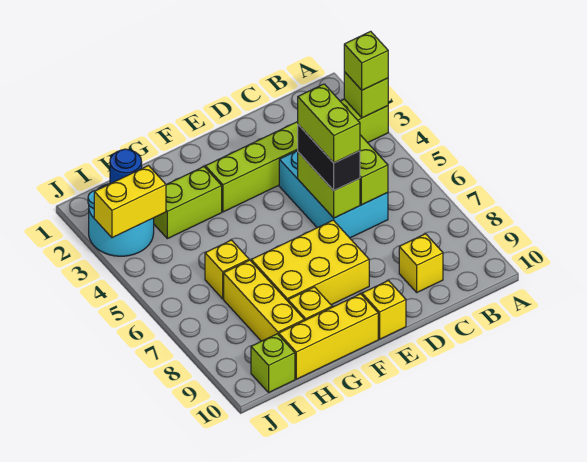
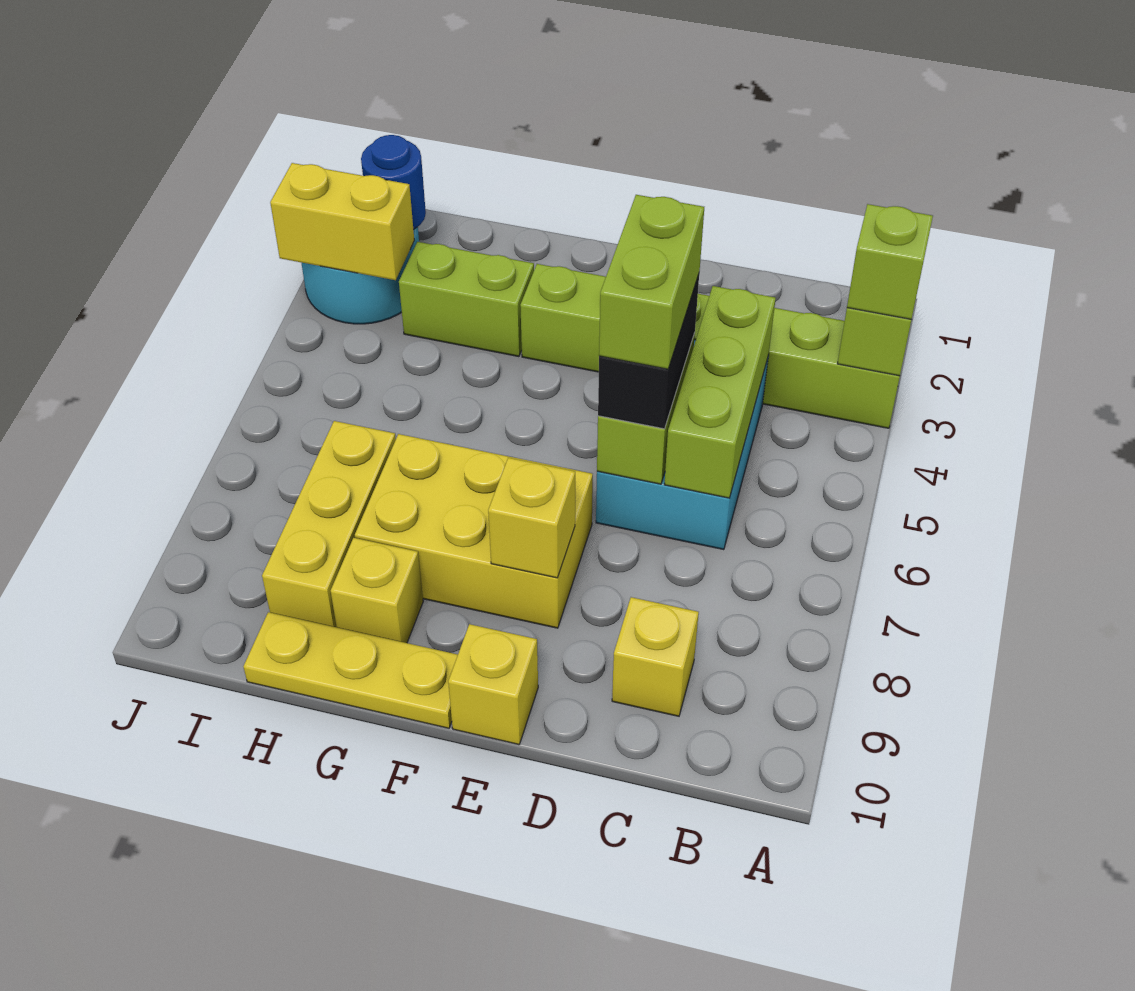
yellow 1x3 brick [279,294,378,379] -> yellow 1x3 plate [243,612,458,728]
yellow 1x1 brick [205,240,249,299] -> yellow 1x1 brick moved to [488,458,575,578]
lime 1x1 brick [251,334,295,392] -> none

